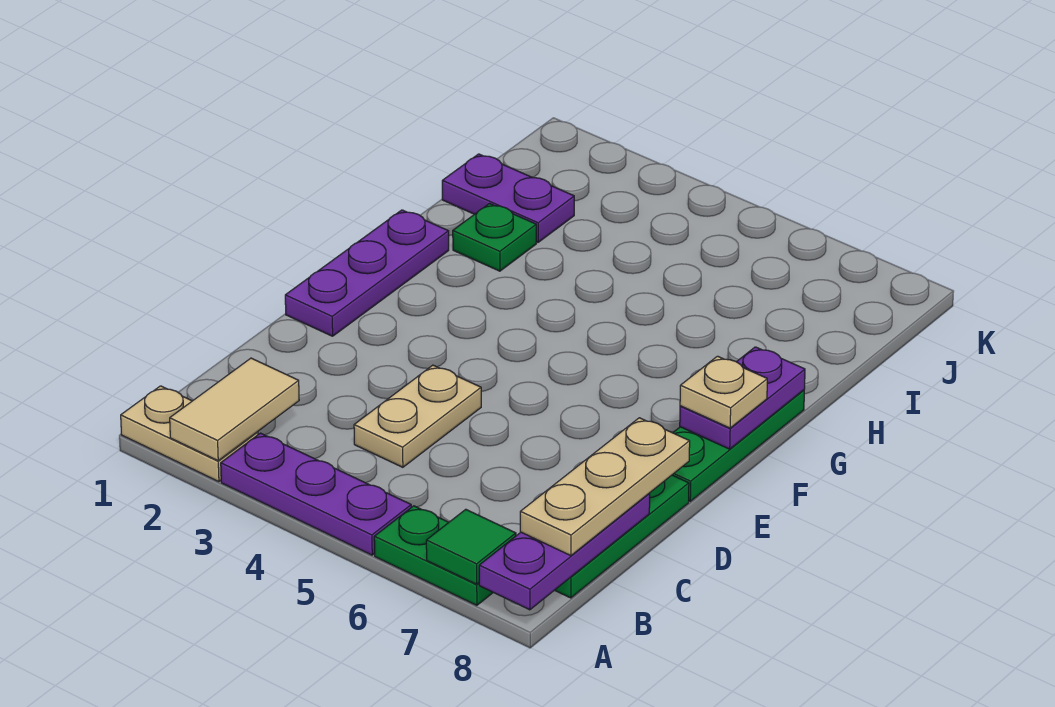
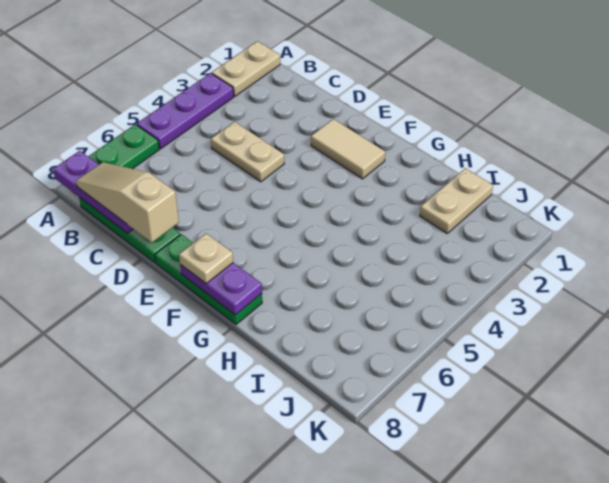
tan 1x2 tile [170,358,299,461] -> tan 1x2 tile moved to [311,119,385,179]
green 1x1 tile [426,509,516,584] -> none
tan 1x3 plate [520,418,690,556] -> tan 1x3 slope [76,162,179,243]
purple 1x3 plate [285,210,449,336] -> none
green 1x1 plate [453,204,536,271] -> none
purple 1x2 plate [442,154,574,242] -> tan 1x2 plate [420,168,493,233]

